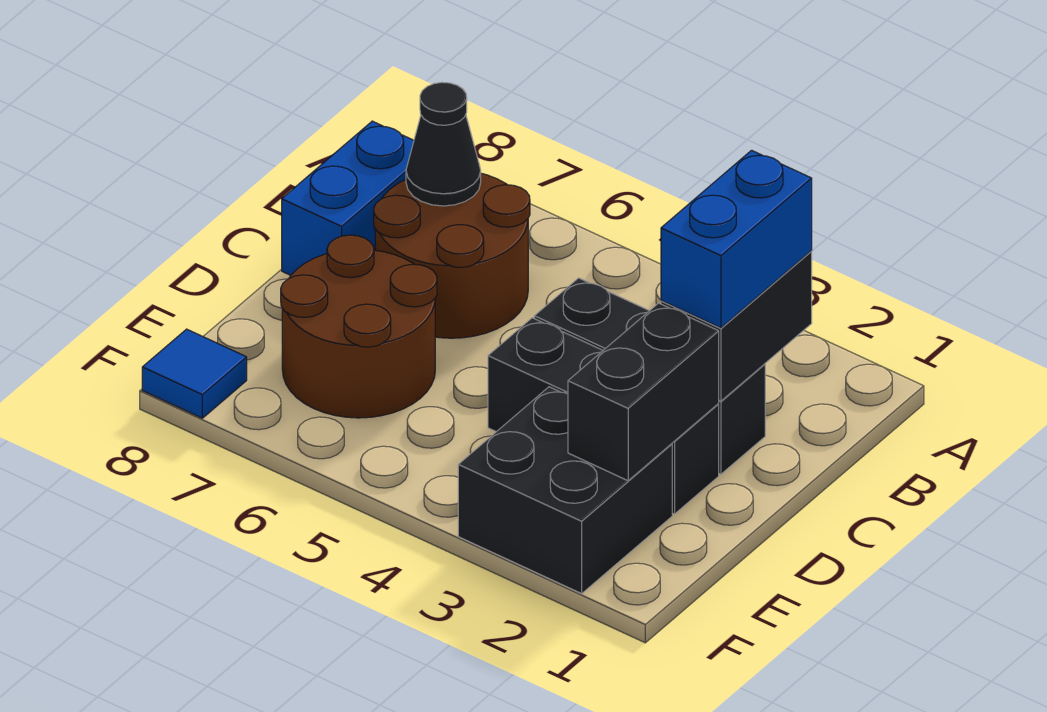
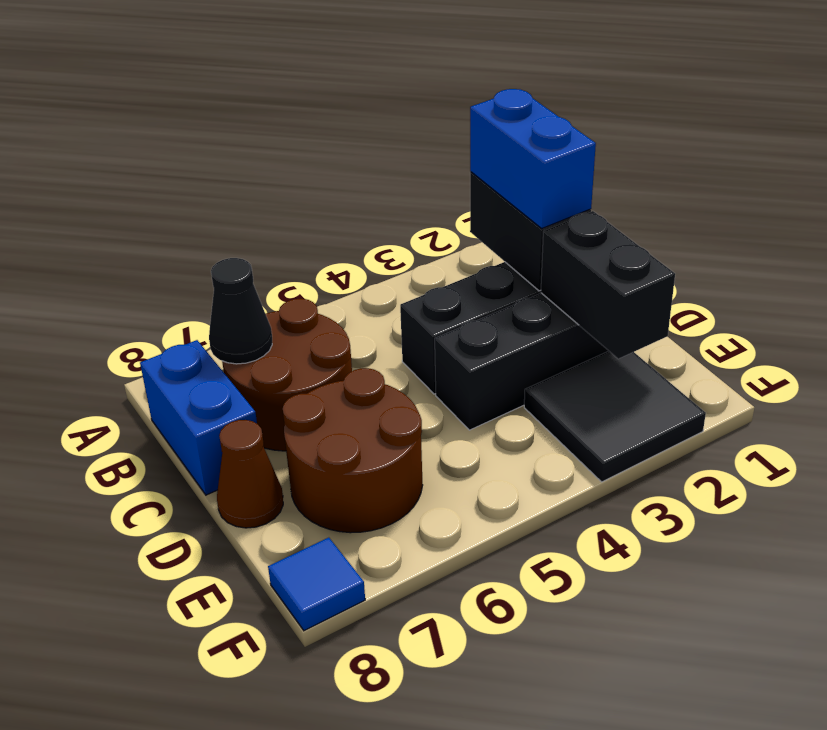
none -> brown 1x1 cone [217,420,283,528]
black 2x2 brick [458,387,672,594] -> black 2x2 tile [524,351,706,482]

